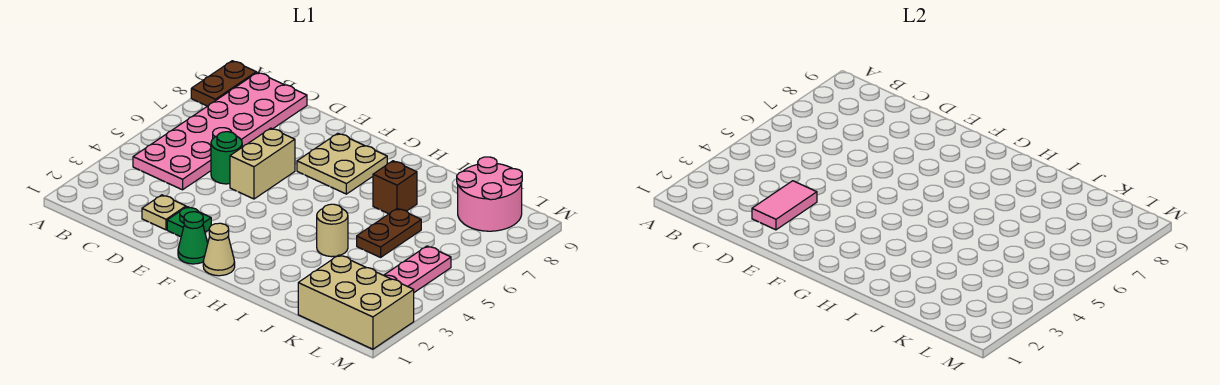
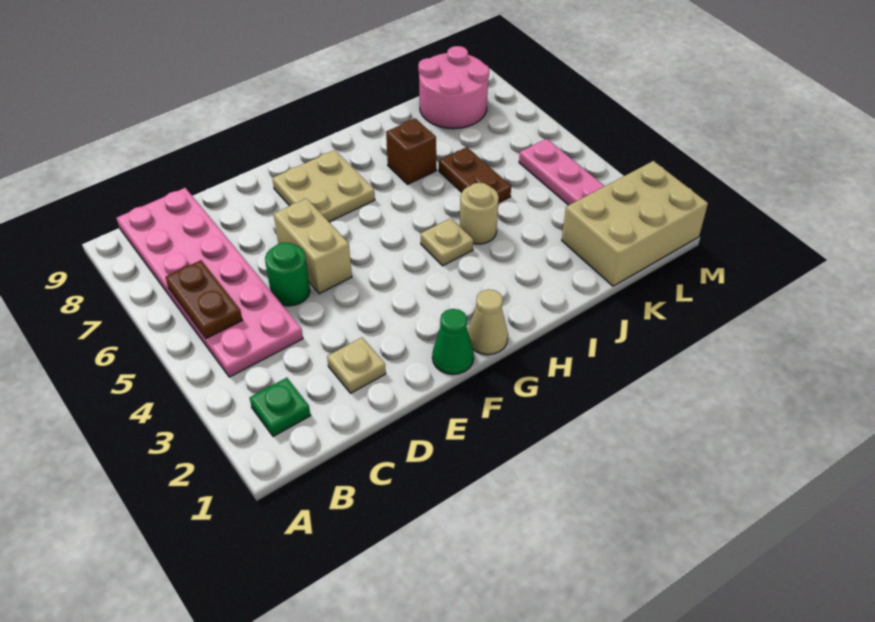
brown 1x2 plate [191,61,256,106] -> brown 1x2 plate moved to [165,260,242,339]
pink 1x2 tile [752,181,817,230] -> none
green 1x1 plate [167,207,211,237] -> green 1x1 plate moved to [250,378,311,437]
none -> tan 1x1 plate [421,218,473,266]

